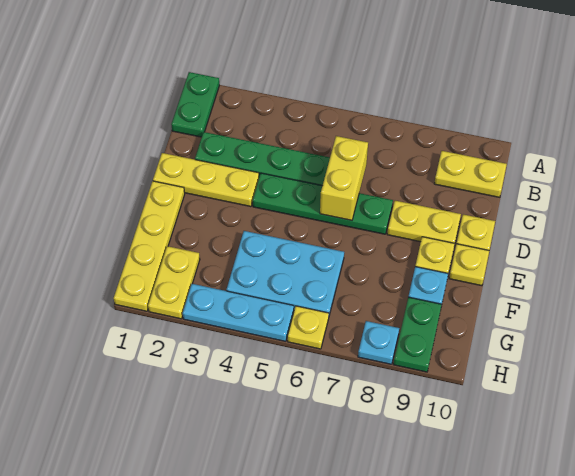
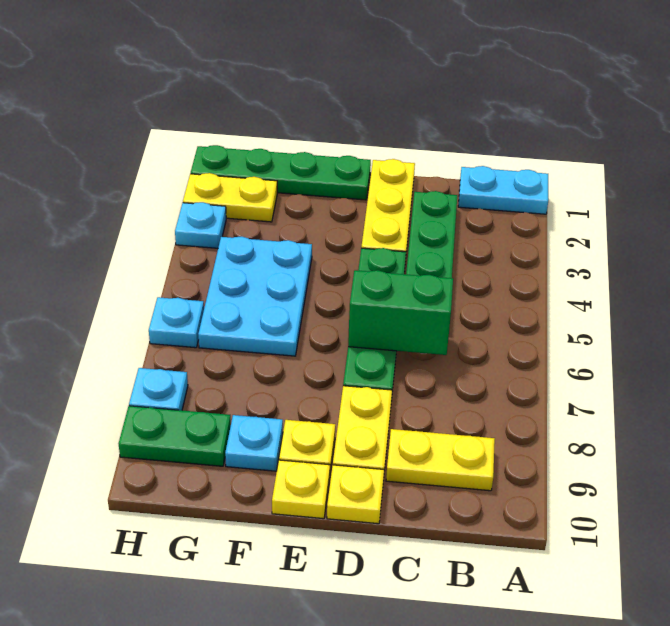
green 1x2 plate [171,72,219,137] -> cyan 1x2 plate [458,166,548,214]
yellow 1x2 plate [434,151,507,197] -> yellow 1x2 plate turned to [386,429,495,491]
yellow 1x2 brick [320,136,368,220] -> green 1x2 brick [348,270,453,355]
yellow 1x4 plate [114,181,185,311] -> green 1x4 plate [191,145,371,200]
cyan 1x3 plate [183,284,294,341] -> cyan 1x1 plate [175,202,226,248]
yellow 1x1 plate [288,306,329,349] -> cyan 1x1 plate [149,297,204,348]

